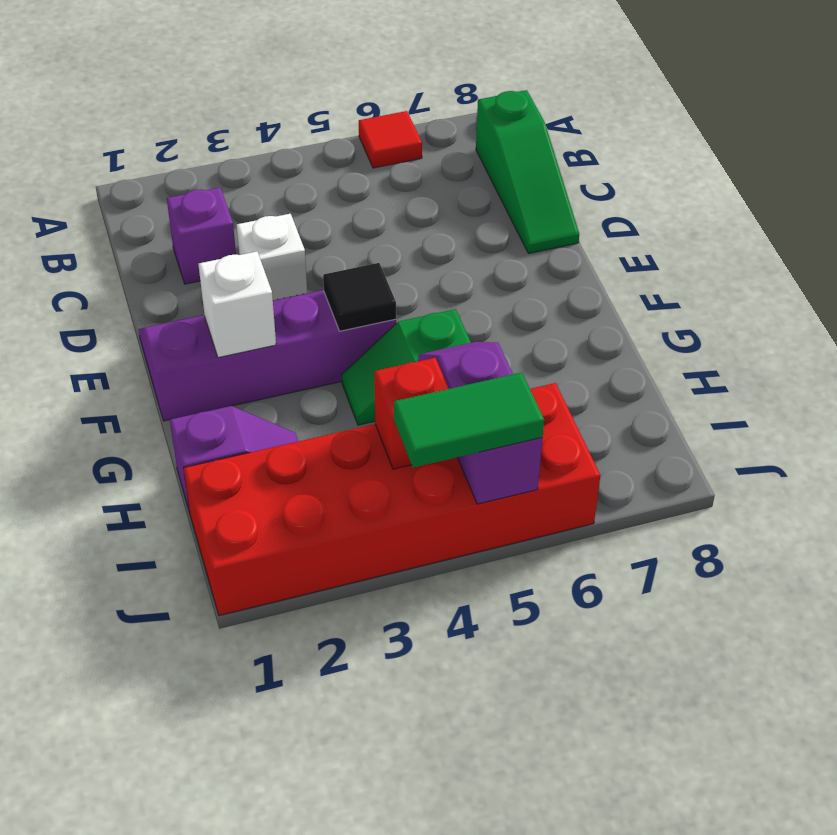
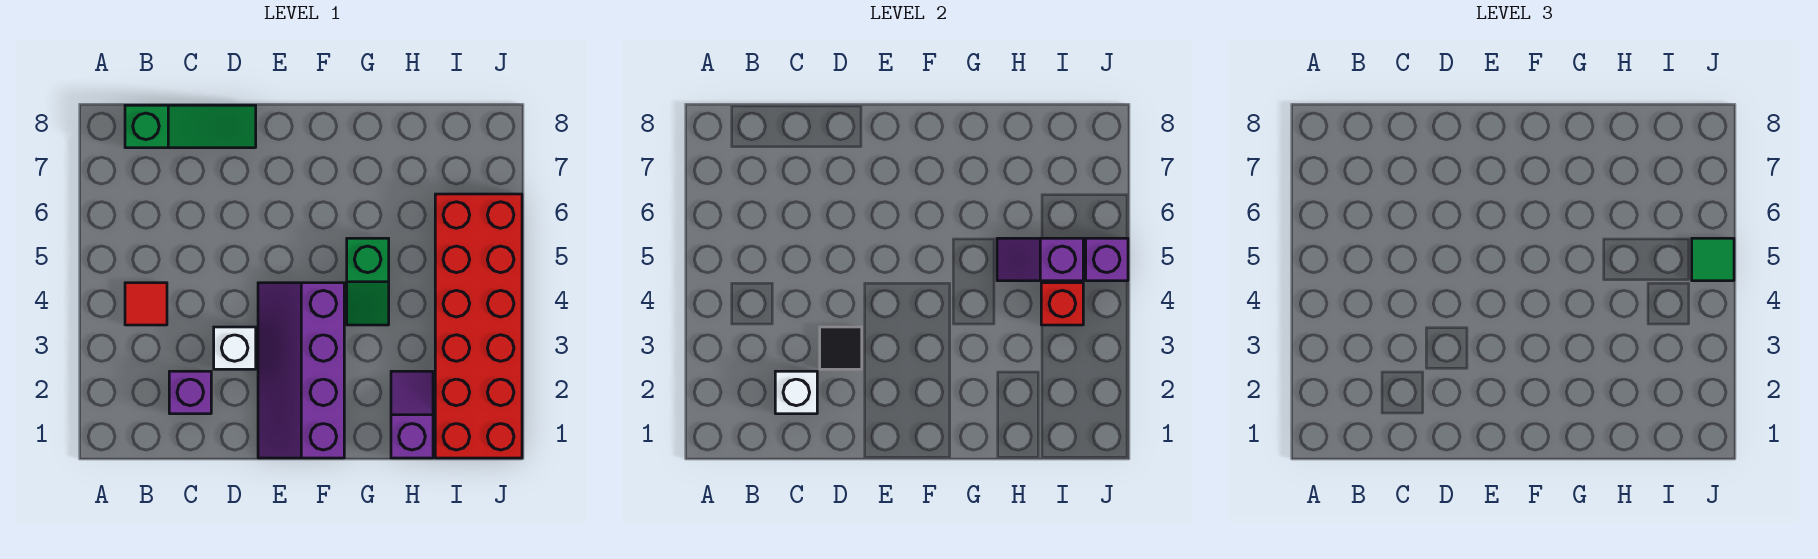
red 1x1 tile [359,111,422,168] -> red 1x1 tile moved to [125,283,167,325]
white 1x1 brick [199,252,276,358] -> white 1x1 brick moved to [775,371,817,414]
black 1x1 tile [323,263,396,331] -> black 1x1 tile moved to [820,327,862,369]
green 1x2 tile [393,372,544,468] -> green 1x1 tile [1692,238,1734,281]

